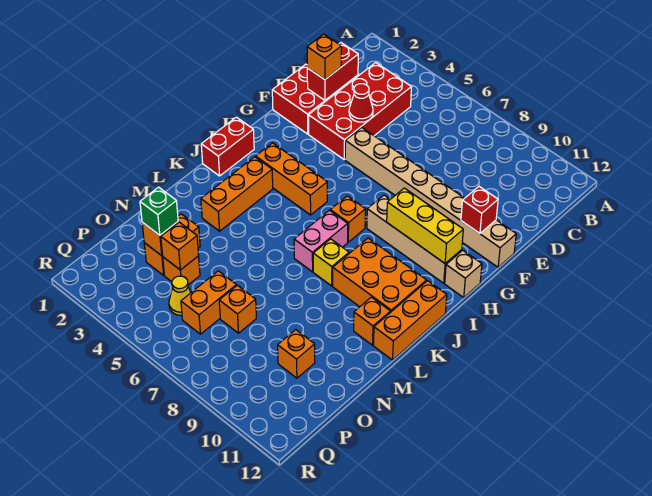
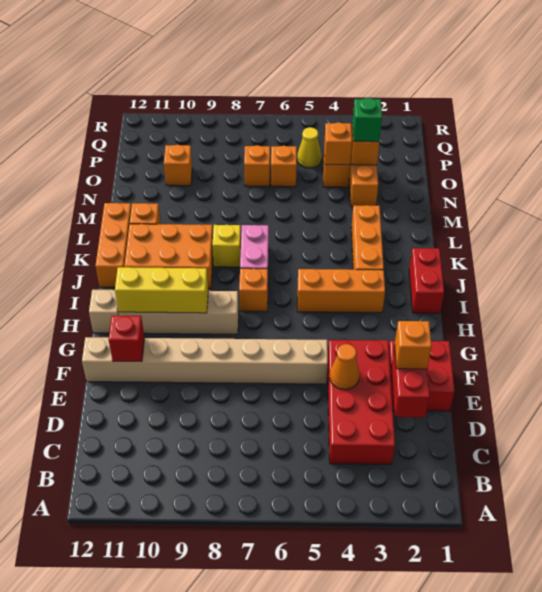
red 1x1 cone [349,84,373,122] -> orange 1x1 cone [330,344,360,390]
orange 1x2 brick [181,271,236,334] -> orange 1x1 brick [271,146,297,187]

